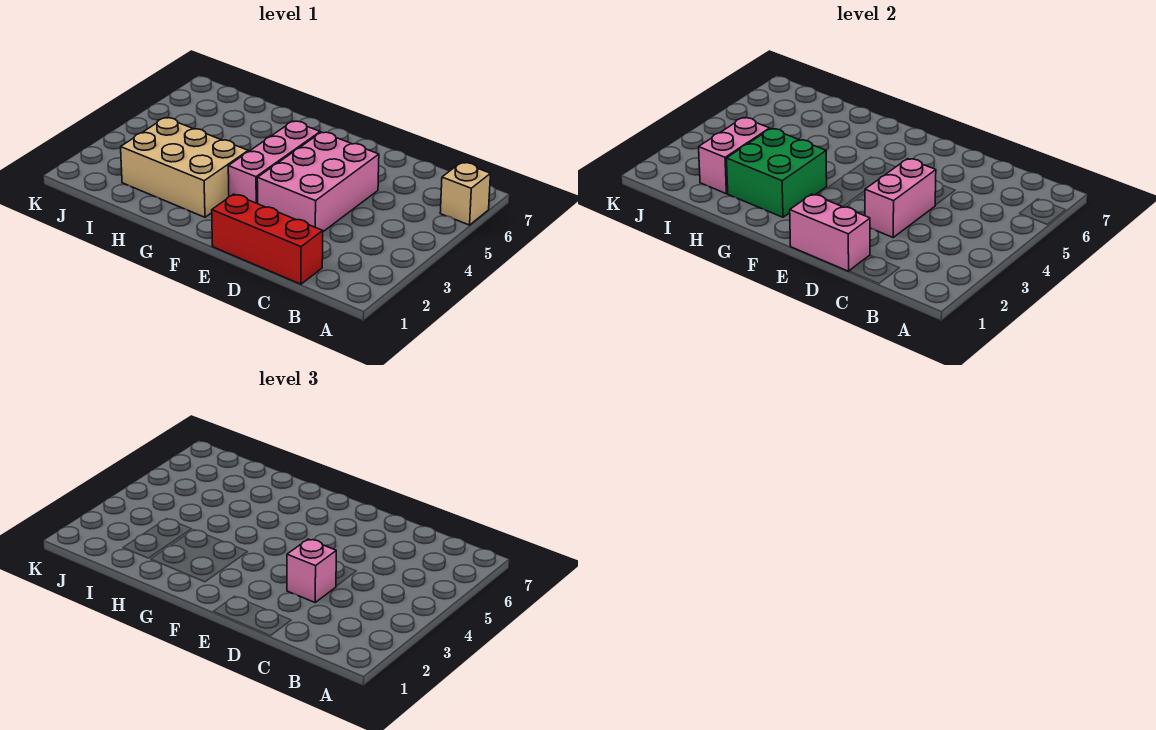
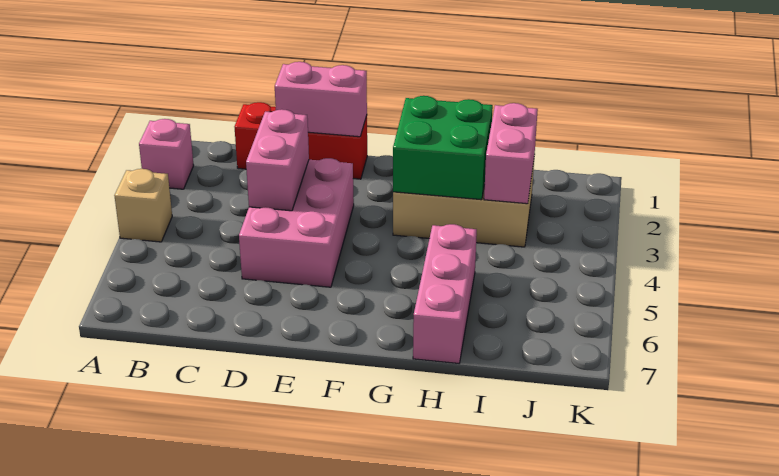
tan 1x1 brick [440,162,490,225] -> tan 1x1 brick moved to [114,169,172,242]
pink 1x1 brick [287,539,336,602] -> pink 1x1 brick moved to [139,119,194,189]
pink 1x3 brick [228,121,320,204] -> pink 1x3 brick moved to [413,224,477,363]

